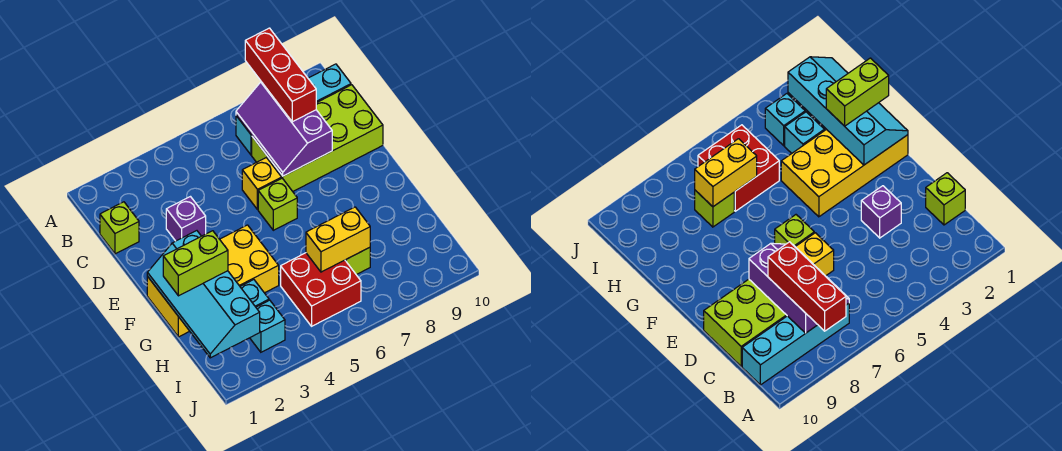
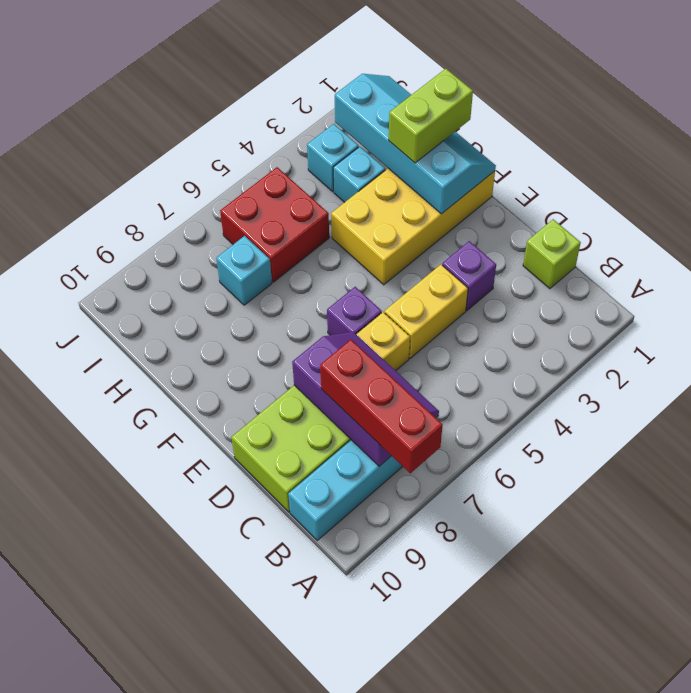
lime 1x1 brick [258,178,297,230] -> purple 1x1 brick [327,287,382,335]
yellow 1x2 brick [306,207,370,272] -> yellow 1x2 brick moved to [384,265,468,358]
lime 1x1 brick [345,247,370,275] -> cyan 1x1 brick [216,236,272,305]

